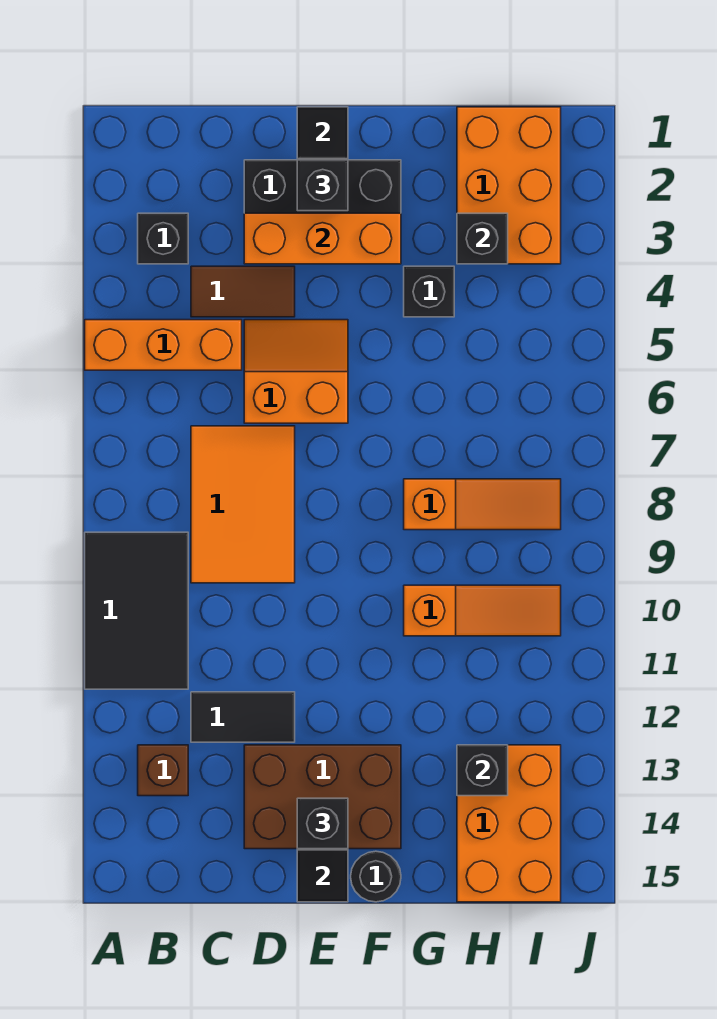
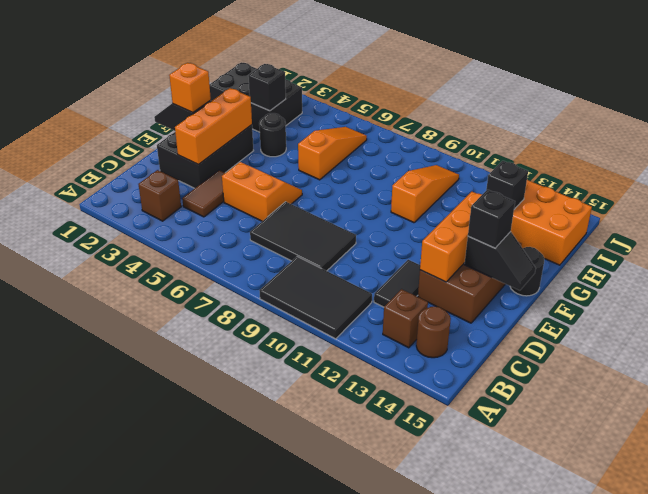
orange 1x3 brick [85,320,242,370] -> orange 1x3 brick moved to [420,192,482,282]
black 1x1 brick [138,213,188,264] -> brown 1x1 brick [138,170,181,221]
none -> brown 1x1 round brick [416,306,451,358]
orange 2x3 tile [191,426,295,583] -> black 2x3 tile [250,202,356,271]
orange 2x2 slope [244,320,348,423] -> orange 2x2 slope turned to [222,162,302,221]
black 1x1 brick [297,160,348,211] -> orange 1x1 brick [169,63,211,113]
black 1x1 brick [404,266,454,317] -> black 1x1 round brick [259,113,286,157]
orange 1x3 slope [404,479,561,530] -> orange 1x3 slope moved to [298,127,367,180]
orange 2x3 brick [457,107,561,264] -> black 2x3 brick [209,62,302,132]

